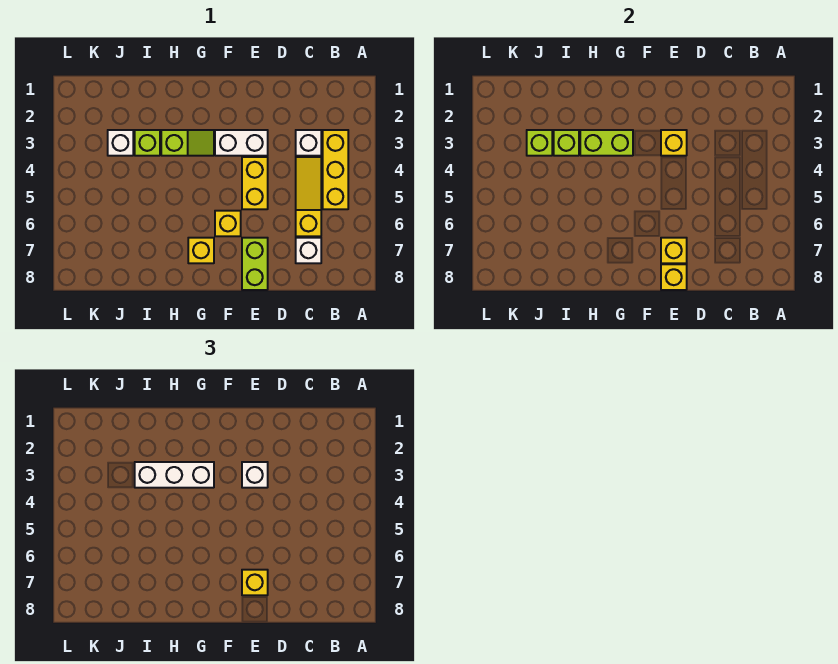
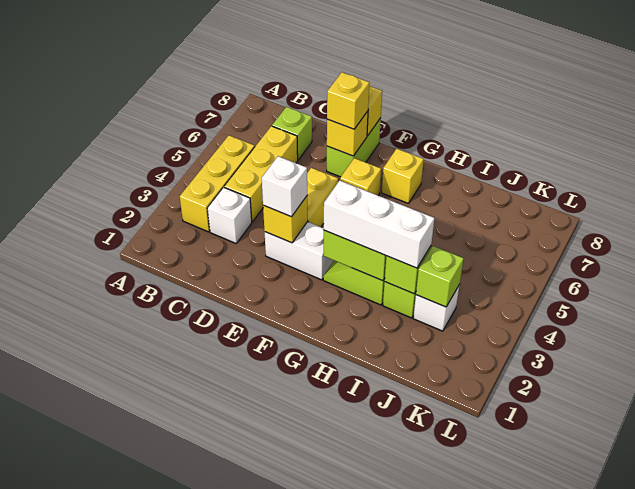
yellow 1x3 slope [296,157,321,236] -> yellow 1x3 brick [224,126,298,222]
white 1x1 brick [296,238,321,263] -> lime 1x1 brick [272,107,312,160]

